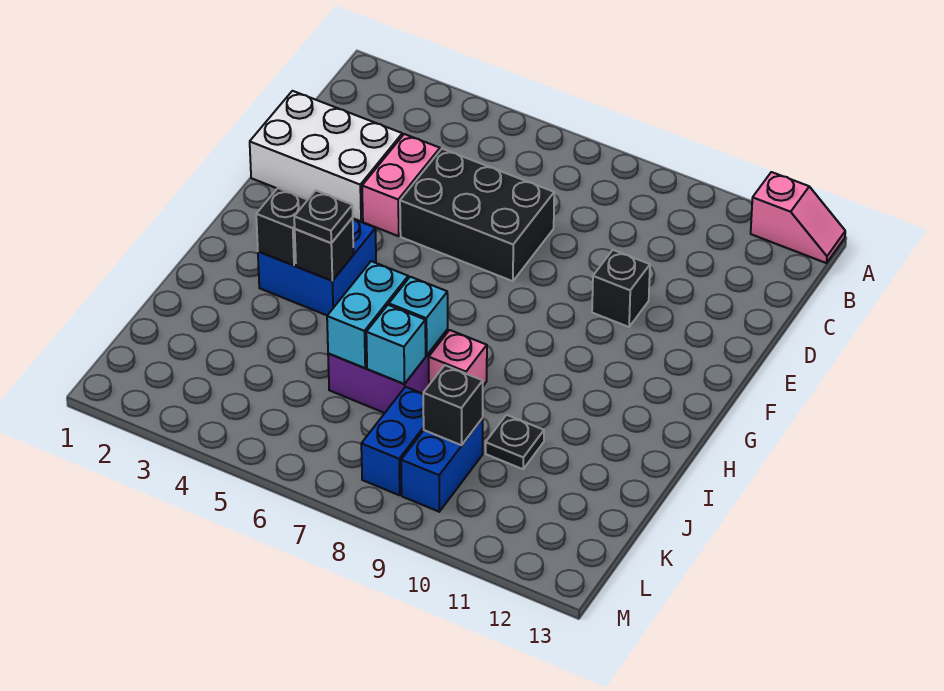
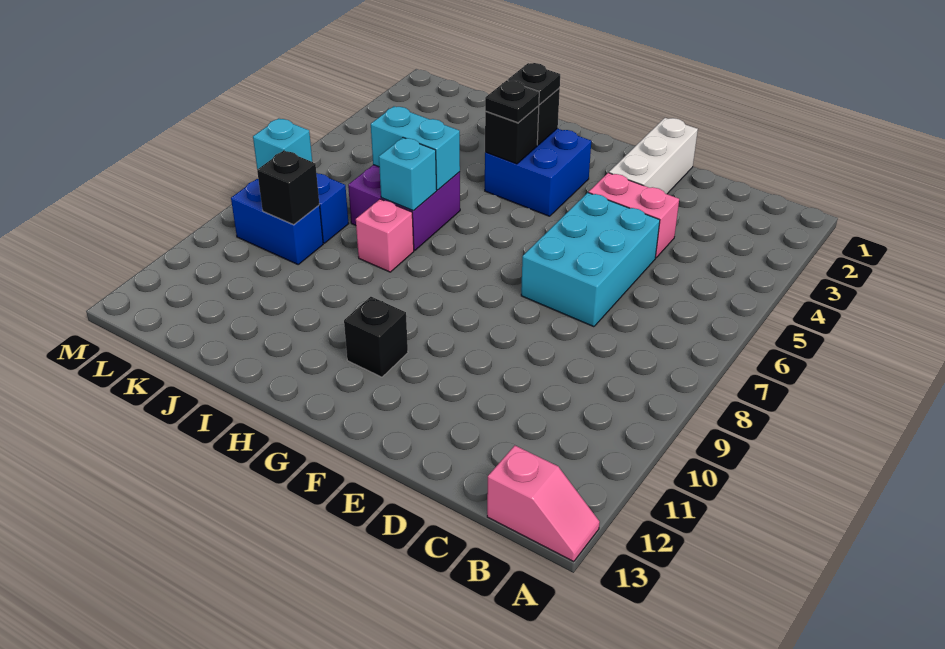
pink 1x2 slope [751,172,845,263] -> pink 1x2 slope turned to [487,446,600,562]
white 2x3 brick [250,91,402,221] -> white 1x3 brick [609,118,698,194]
black 2x3 brick [400,149,554,281] -> cyan 2x3 brick [521,193,660,327]
black 1x1 brick [592,250,650,327] -> black 1x1 brick moved to [344,297,408,377]
cyan 1x1 brick [366,305,426,384] -> cyan 1x1 brick moved to [253,118,312,169]
black 1x1 plate [486,415,544,469] -> black 1x1 plate moved to [508,63,560,104]

